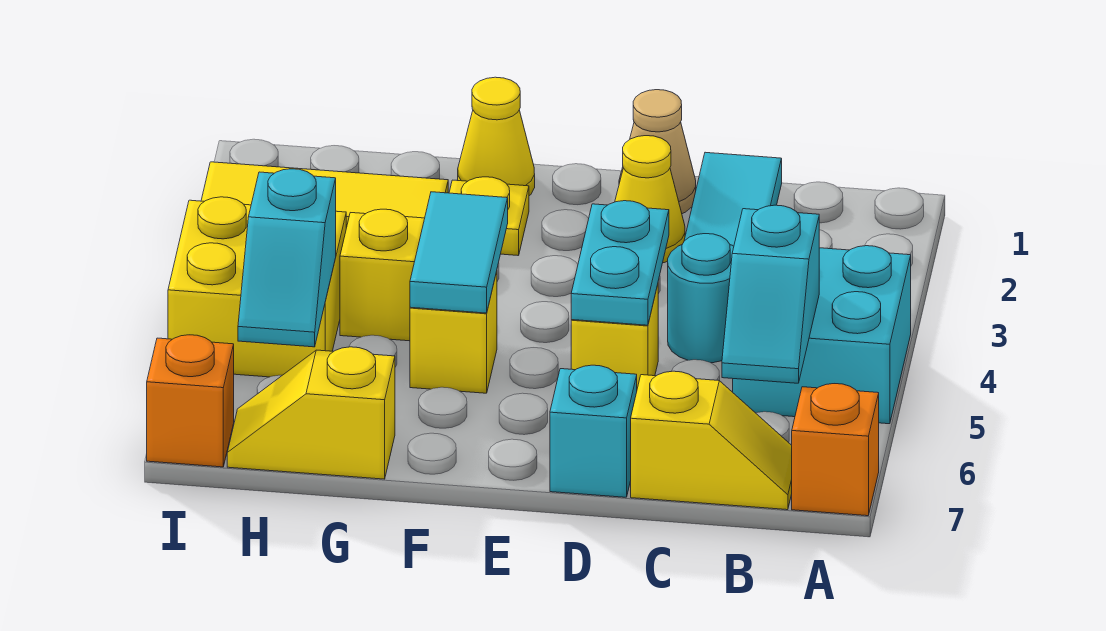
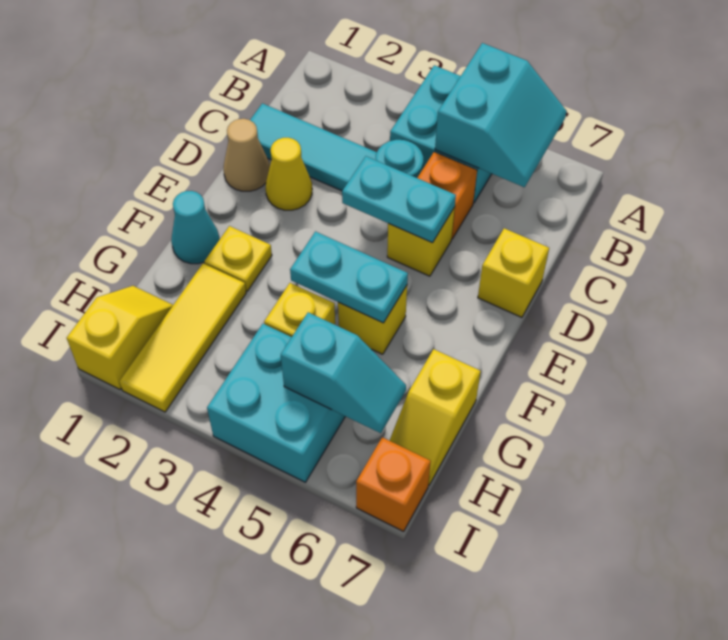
orange 1x1 brick [792,384,879,516] -> orange 1x1 brick moved to [418,152,477,239]
cyan 1x2 slope [722,205,819,383] -> cyan 2x2 slope [435,43,567,187]
yellow 1x2 slope [631,371,792,510] -> yellow 1x2 slope moved to [67,286,173,389]
cyan 1x1 brick [550,365,637,497] -> yellow 1x1 brick [478,228,549,317]
yellow 1x1 cone [458,77,535,196] -> cyan 1x1 cone [171,191,220,264]
cyan 1x2 tile [410,192,508,313] -> cyan 1x2 plate [290,232,408,323]
yellow 2x2 brick [168,197,346,377] -> cyan 2x2 brick [207,324,345,482]

